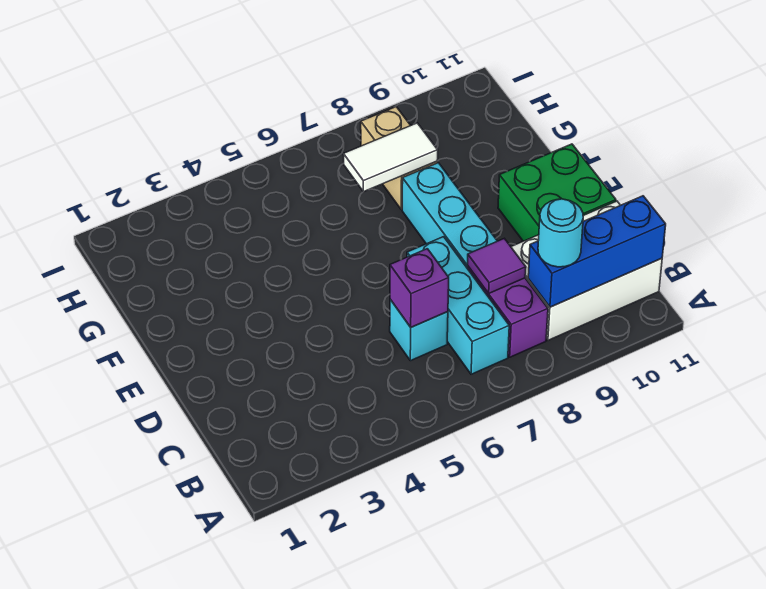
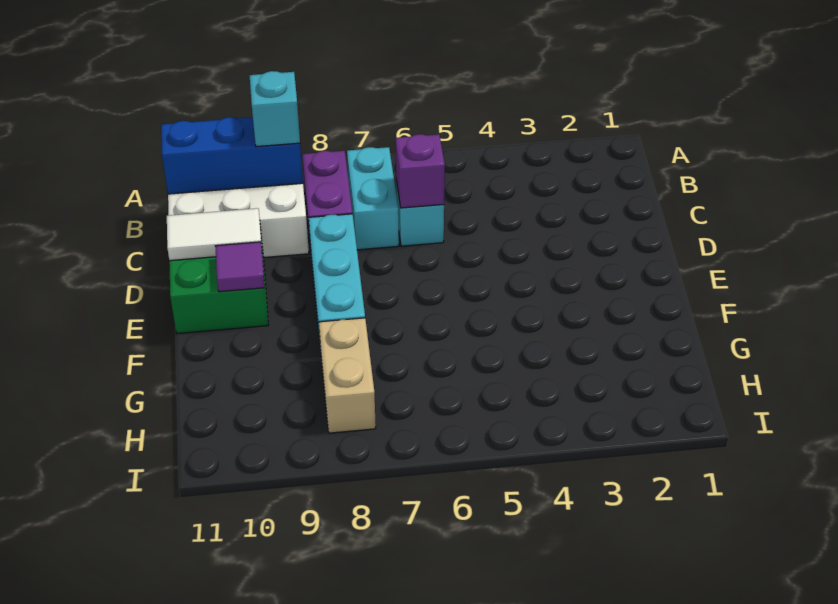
cyan 1x3 brick [407,237,509,374] -> cyan 1x2 brick [347,147,399,250]
cyan 1x1 round brick [538,199,583,267] -> cyan 1x1 brick [250,71,300,147]
purple 1x1 tile [467,239,526,293] -> purple 1x1 tile moved to [215,242,265,292]
white 1x2 tile [343,123,438,192] -> white 1x2 tile moved to [167,208,262,261]

